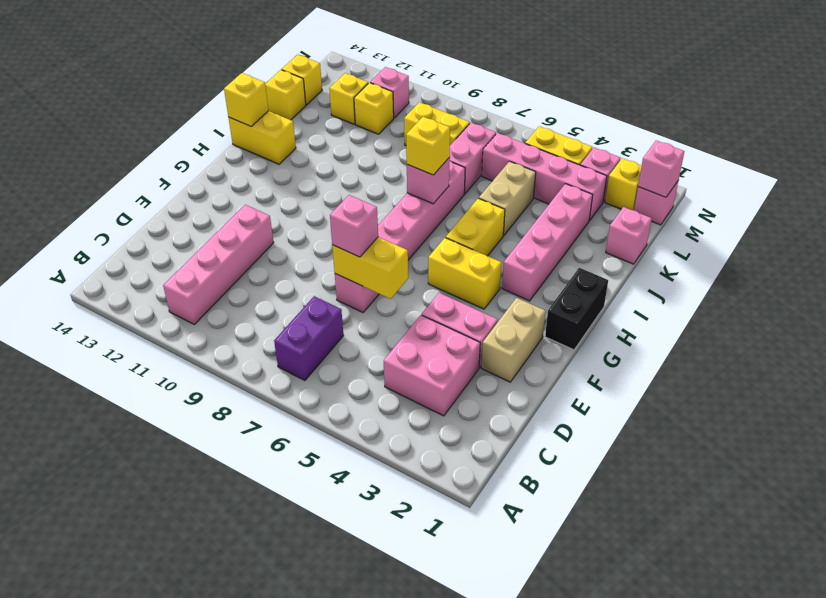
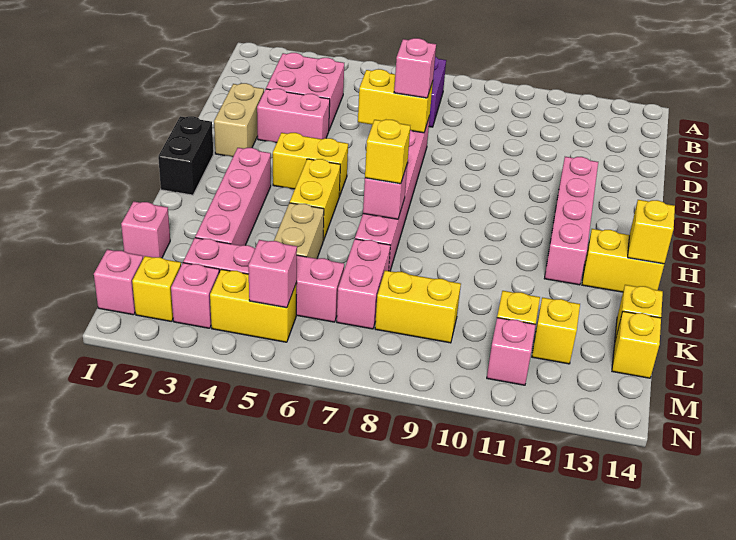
pink 1x4 brick [163,205,274,324] -> pink 1x4 brick moved to [544,157,598,285]
pink 1x1 brick [638,141,684,197] -> pink 1x1 brick moved to [248,240,297,308]

